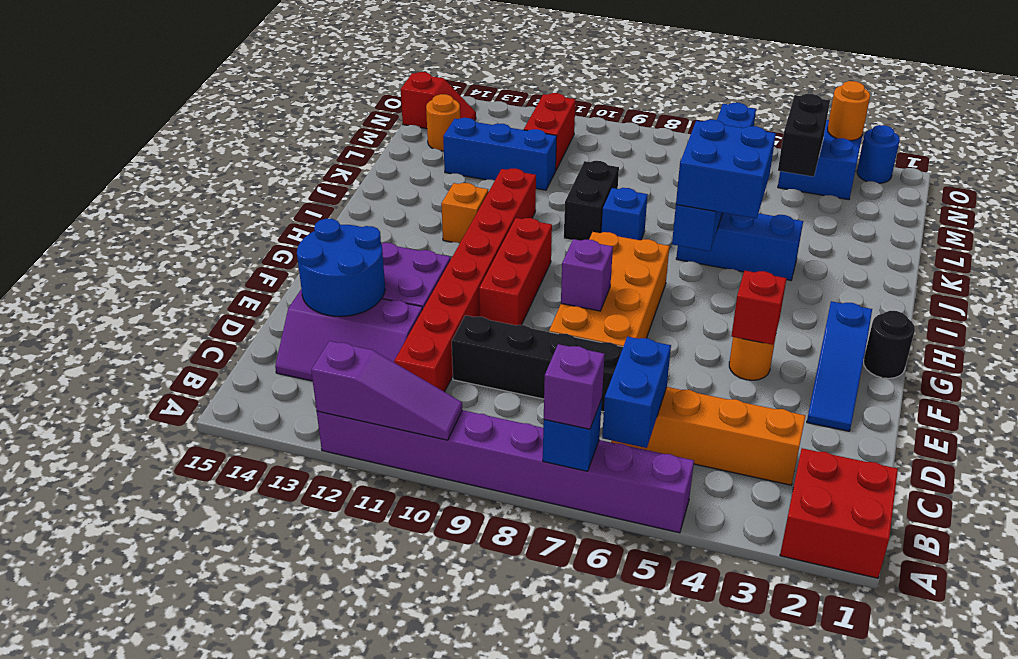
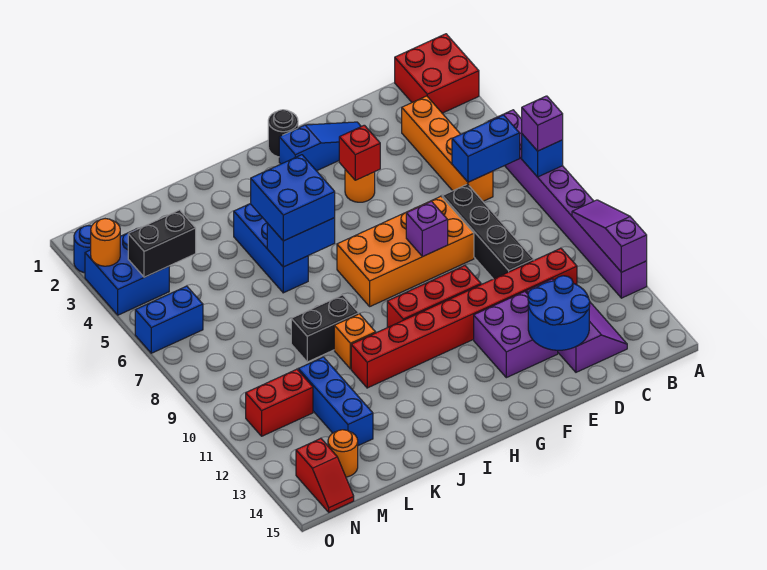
orange 1x1 brick [441,183,488,243] -> orange 1x1 brick moved to [334,314,376,369]
blue 1x1 brick [601,188,648,240] -> none
red 1x2 slope [401,72,476,129] -> red 1x2 slope turned to [296,439,354,512]

